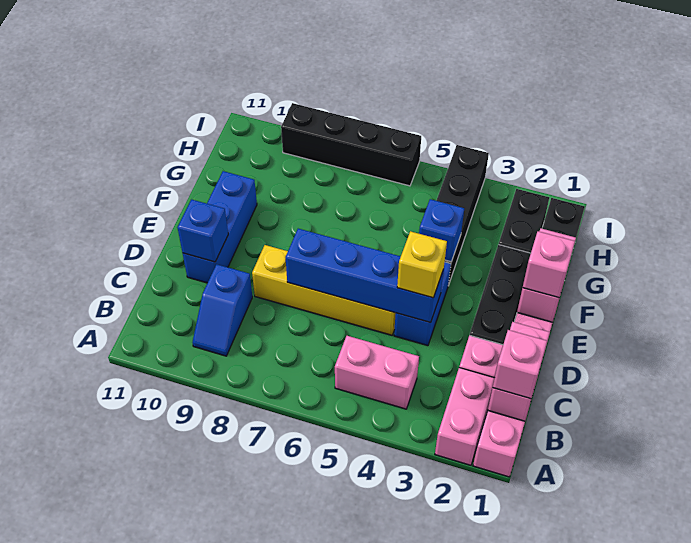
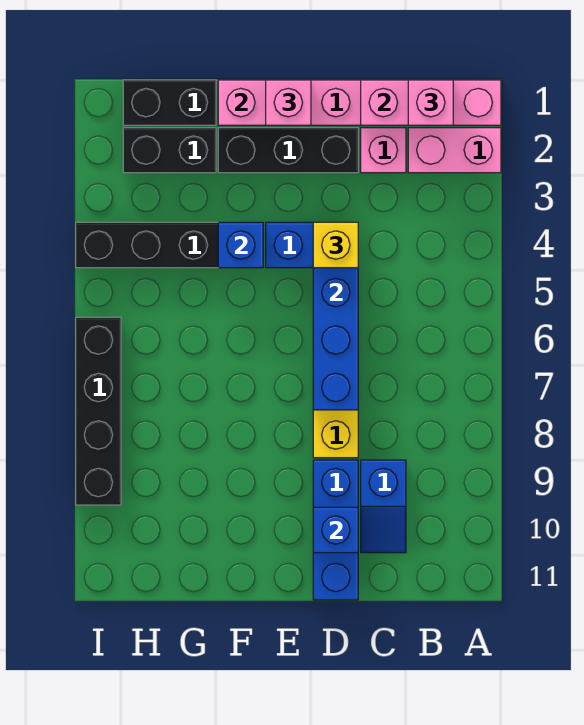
pink 1x2 brick [335,336,419,409] -> none
blue 1x2 slope [193,264,252,356] -> blue 1x2 slope turned to [361,460,406,553]
blue 1x3 brick [183,171,257,283] -> blue 1x3 brick turned to [313,460,358,600]

